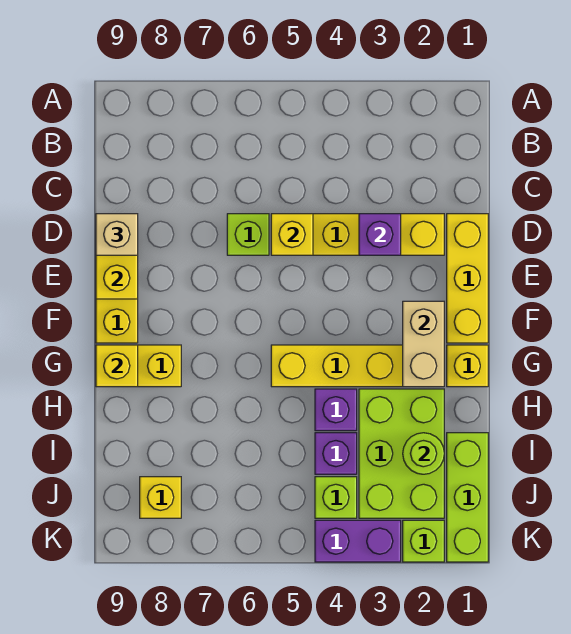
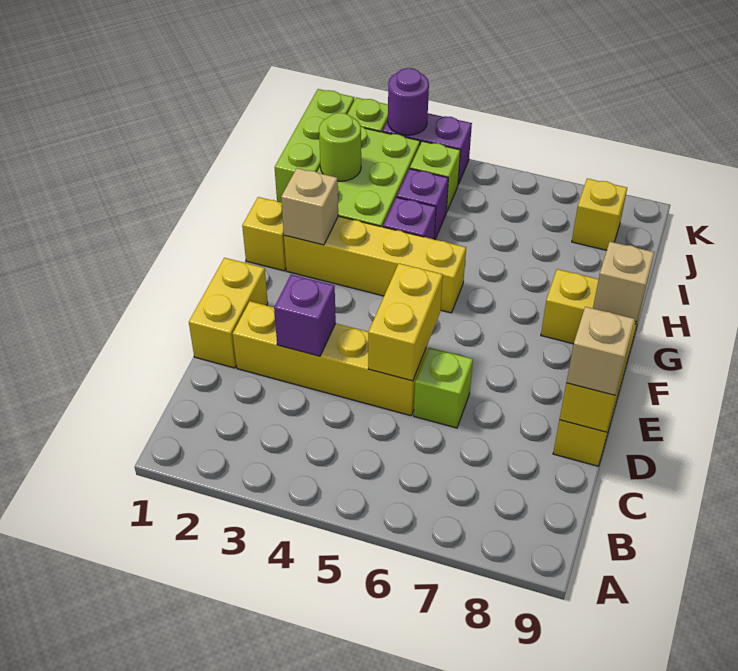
yellow 1x3 brick [447,214,488,343] -> yellow 1x2 brick [189,258,268,368]
yellow 1x1 brick [271,214,313,255] -> yellow 1x2 brick [368,263,443,381]
tan 1x2 brick [403,301,444,387] -> tan 1x1 brick [281,168,338,245]
yellow 1x1 brick [96,345,138,387] -> tan 1x1 brick [593,242,654,322]
none -> purple 1x1 round brick [388,68,429,135]

